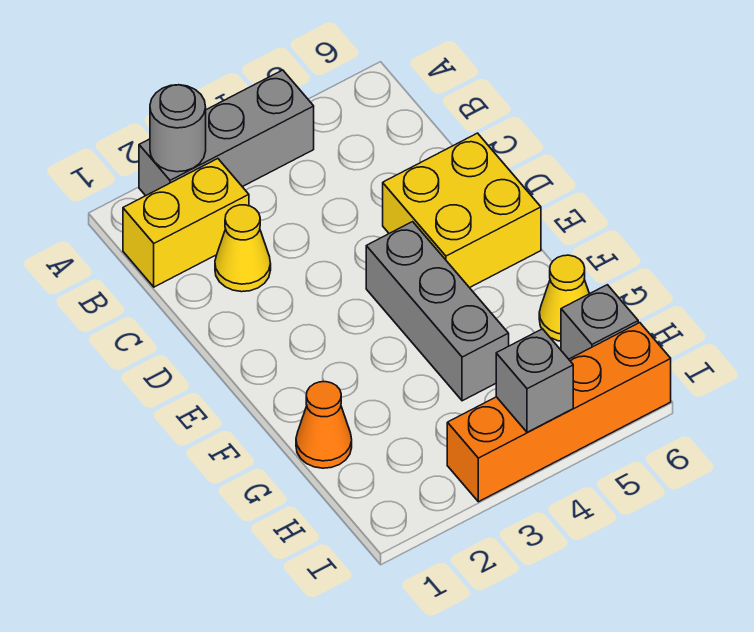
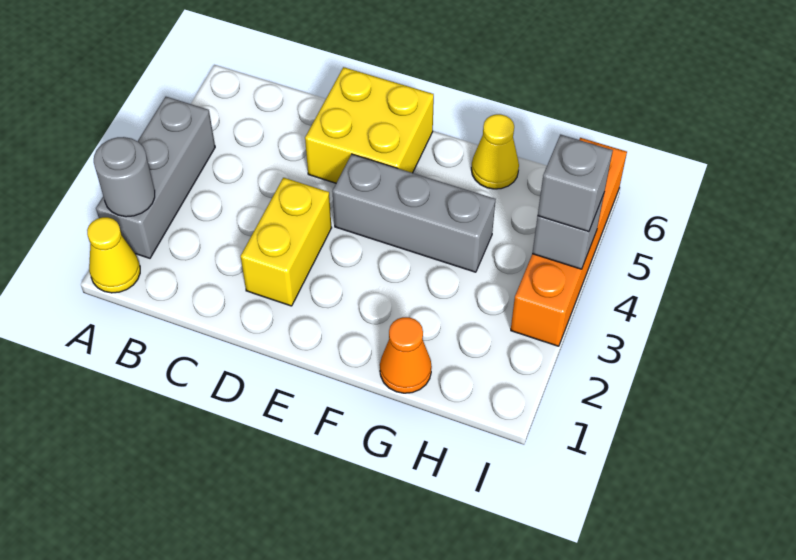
yellow 1x2 brick [123,159,249,287] -> yellow 1x2 brick moved to [241,178,332,306]
yellow 1x1 cone [215,205,271,292] -> yellow 1x1 cone moved to [87,217,140,293]
grey 1x1 brick [561,285,638,359] -> grey 1x1 brick moved to [538,135,613,232]

